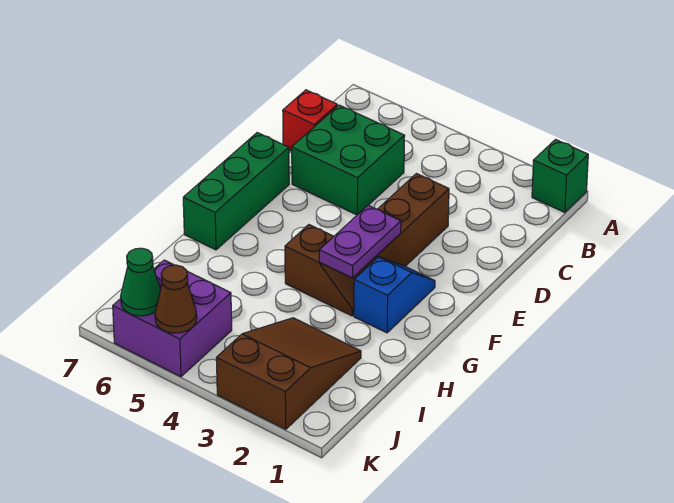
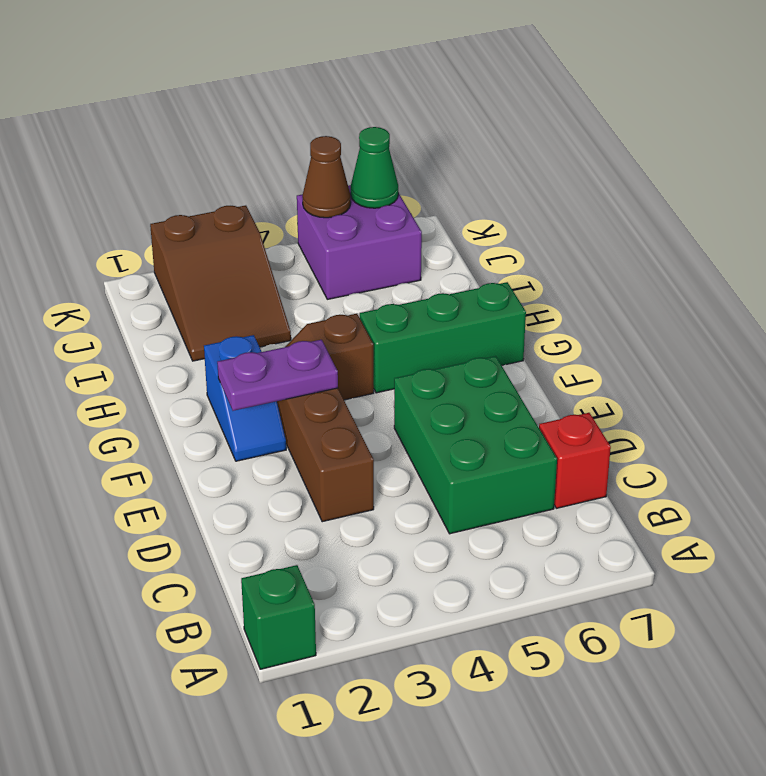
green 2x2 brick [292,105,405,215] -> green 2x3 brick [394,356,557,534]
green 1x3 brick [183,133,289,250] -> green 1x3 brick turned to [360,282,526,393]
purple 1x2 plate [319,206,401,278] -> purple 1x2 plate turned to [217,340,338,411]

